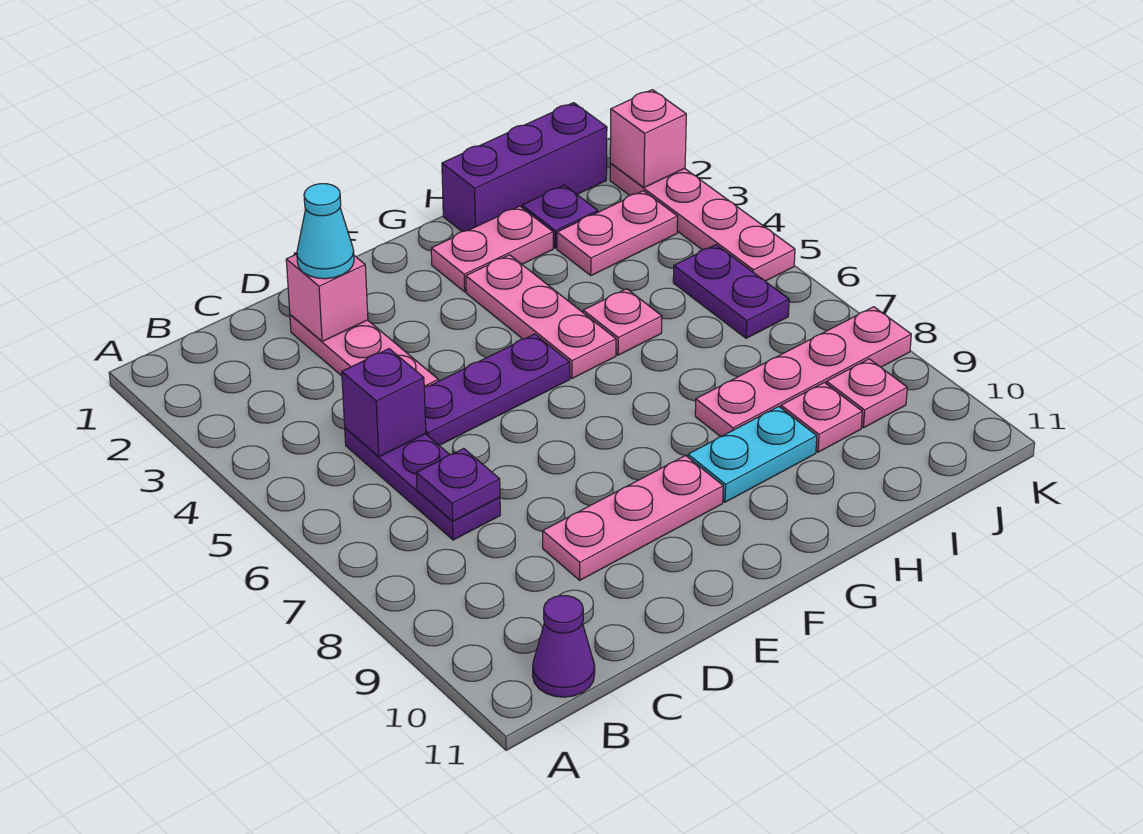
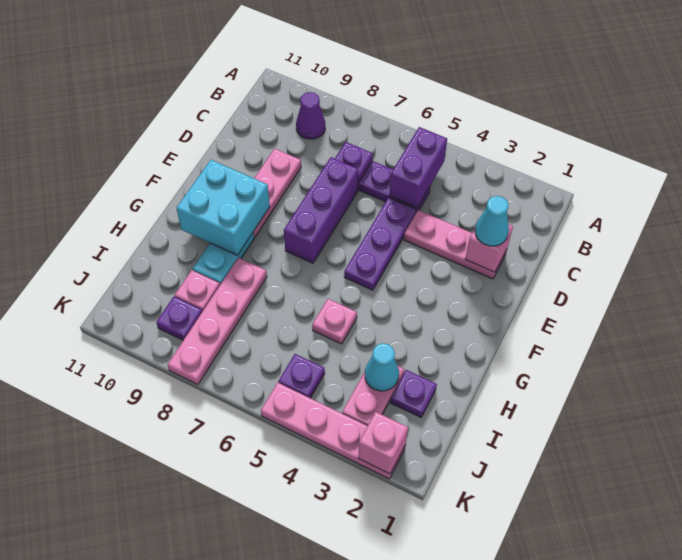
purple 1x1 cone [533,596,595,697] -> purple 1x1 cone moved to [296,92,325,139]
purple 1x1 brick [342,349,426,457] -> purple 1x2 brick [389,127,447,208]
none -> cyan 2x2 brick [176,160,270,255]
pink 1x2 plate [431,206,553,292] -> none
pink 1x3 plate [466,255,616,378] -> none
purple 1x3 brick [442,103,607,232] -> purple 1x3 brick moved to [284,158,358,263]
none -> cyan 1x1 cone [365,343,399,391]
purple 1x2 plate [673,245,789,338] -> purple 1x1 plate [278,354,325,398]
pink 1x1 plate [826,359,907,428] -> purple 1x1 plate [156,297,202,340]

